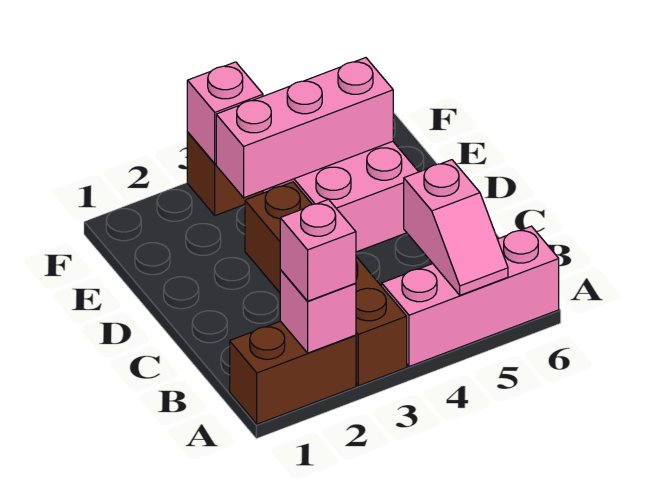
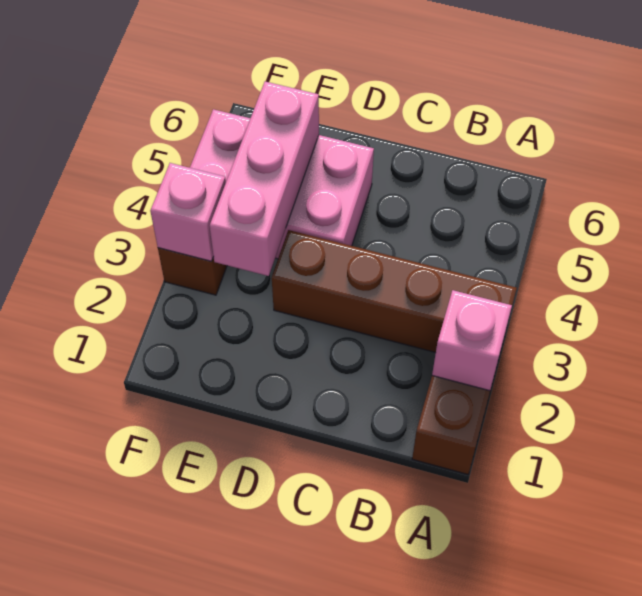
pink 1x1 brick [280,199,356,301] -> none
pink 1x3 brick [382,226,559,367] -> none
pink 1x2 slope [404,160,508,295] -> none

